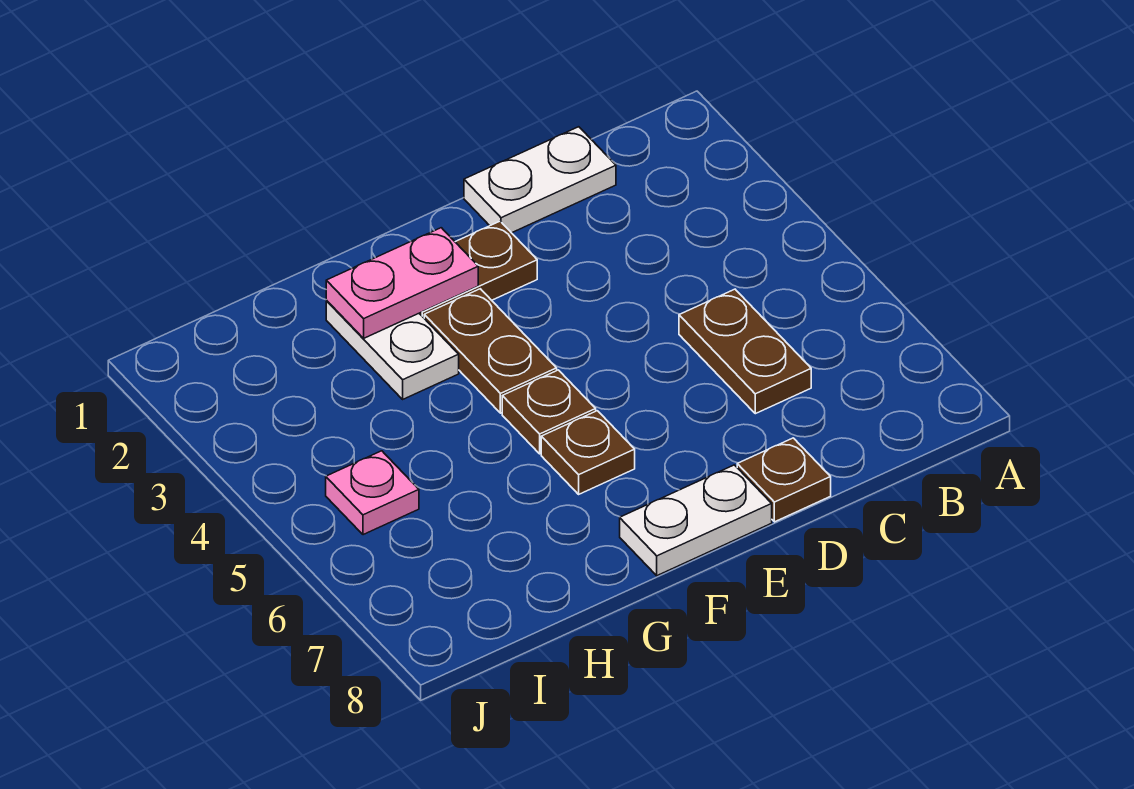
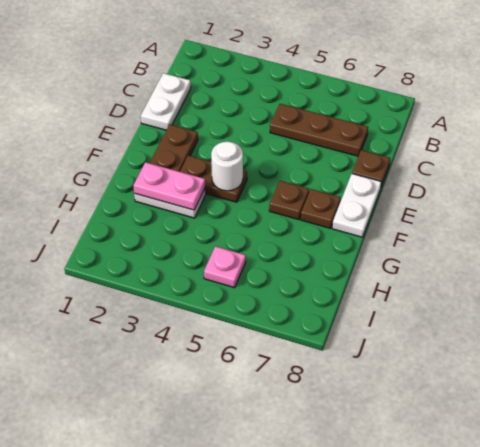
brown 1x2 plate [679,289,811,414] -> brown 1x3 plate [270,104,368,156]
pink 1x2 plate [326,228,478,338] -> pink 1x2 plate turned to [133,162,205,210]
none -> white 1x1 round brick [211,142,243,191]
brown 1x1 plate [502,370,596,454] -> brown 1x1 plate moved to [301,189,341,228]

